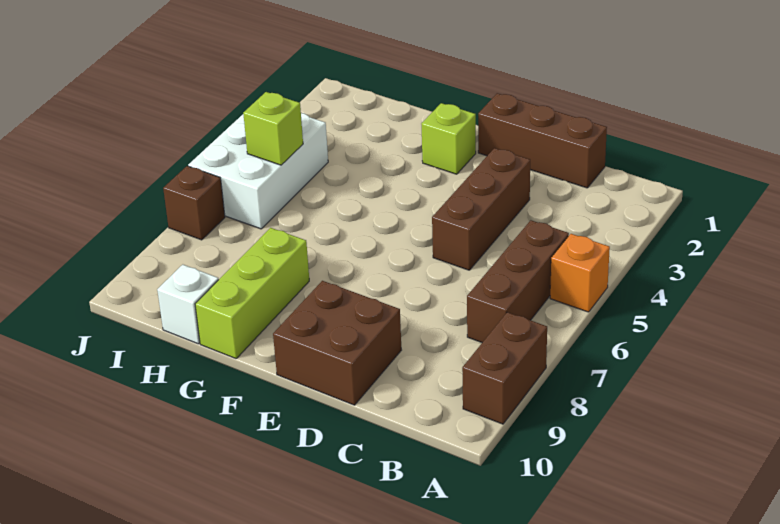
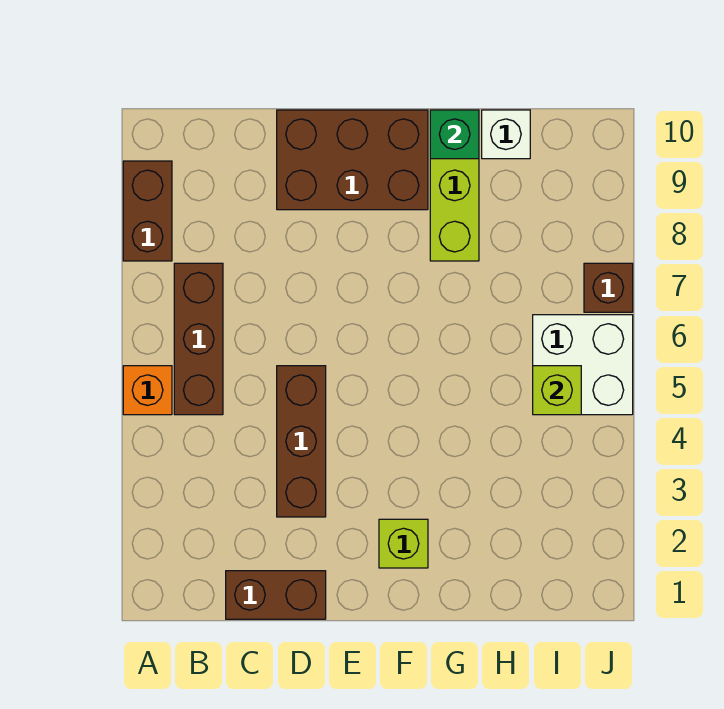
brown 1x3 brick [478,93,607,188] -> brown 1x2 brick [226,571,326,619]
brown 2x2 brick [273,281,401,405] -> brown 2x3 brick [277,110,428,210]
none -> green 1x1 brick [430,110,479,159]
white 2x3 brick [188,113,328,229] -> white 2x2 brick [533,315,633,415]

